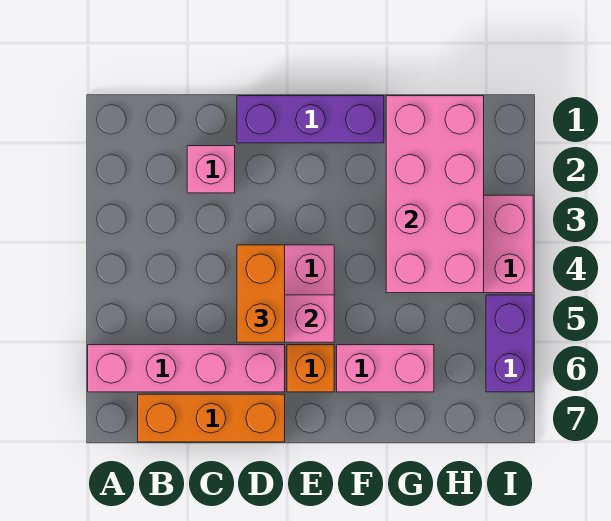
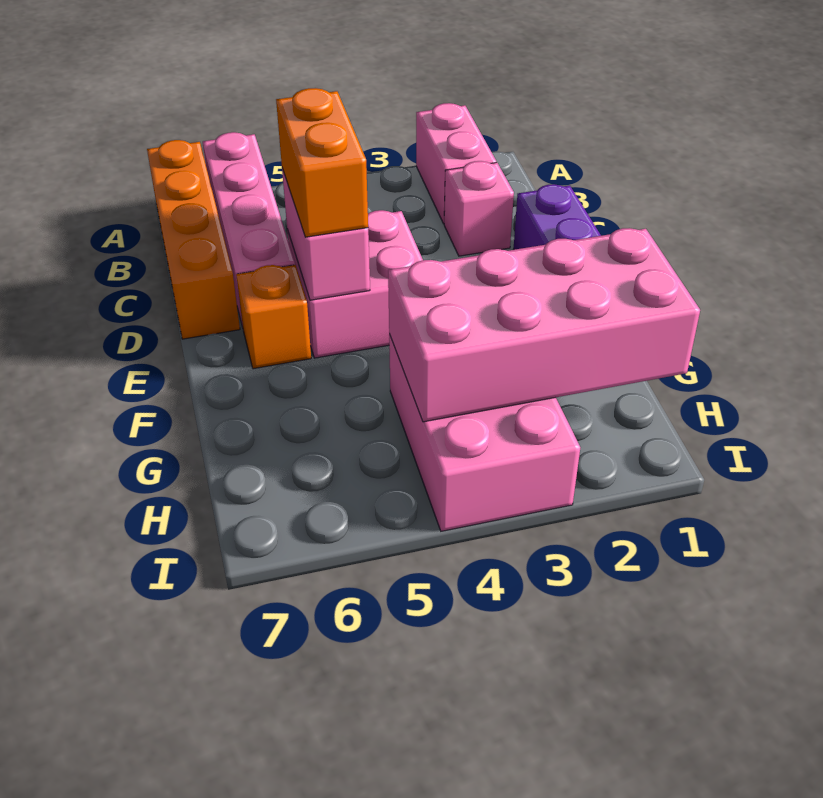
orange 1x3 brick [138,394,285,442] -> orange 1x4 brick [147,140,240,339]
orange 1x2 brick [237,245,285,342] -> orange 1x2 brick turned to [276,88,368,237]
pink 1x2 brick [337,345,434,392] -> pink 1x2 brick moved to [416,103,496,224]
purple 1x2 brick [486,295,533,392] -> none

